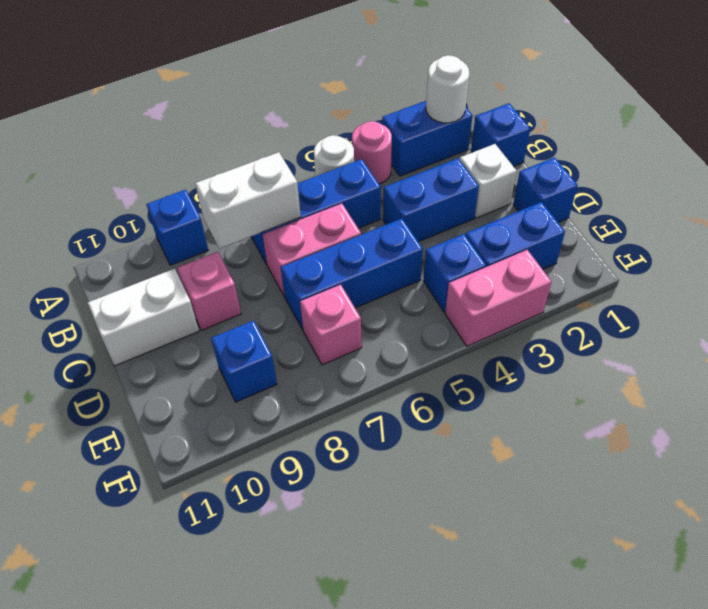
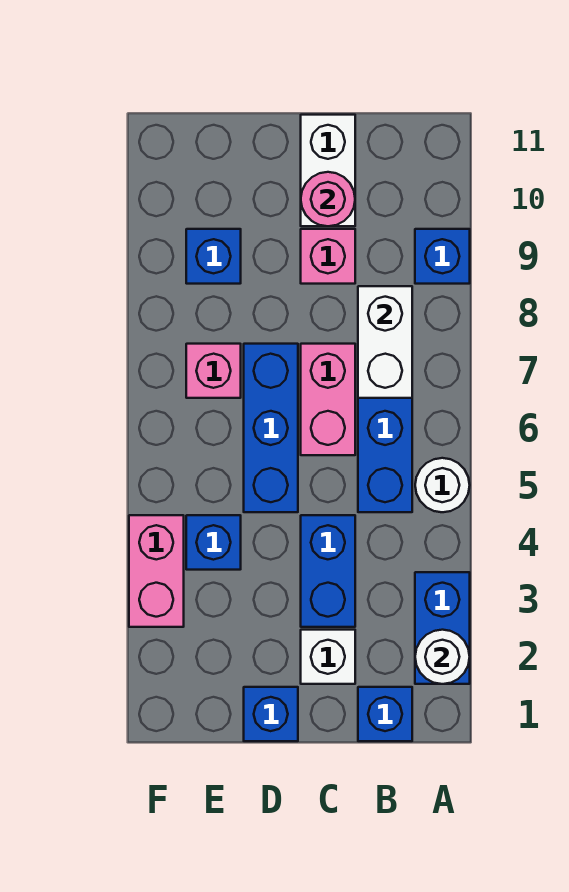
pink 1x1 round brick [352,121,392,184] -> pink 1x1 round brick moved to [301,172,355,226]
blue 1x2 brick [466,202,565,269] -> none

